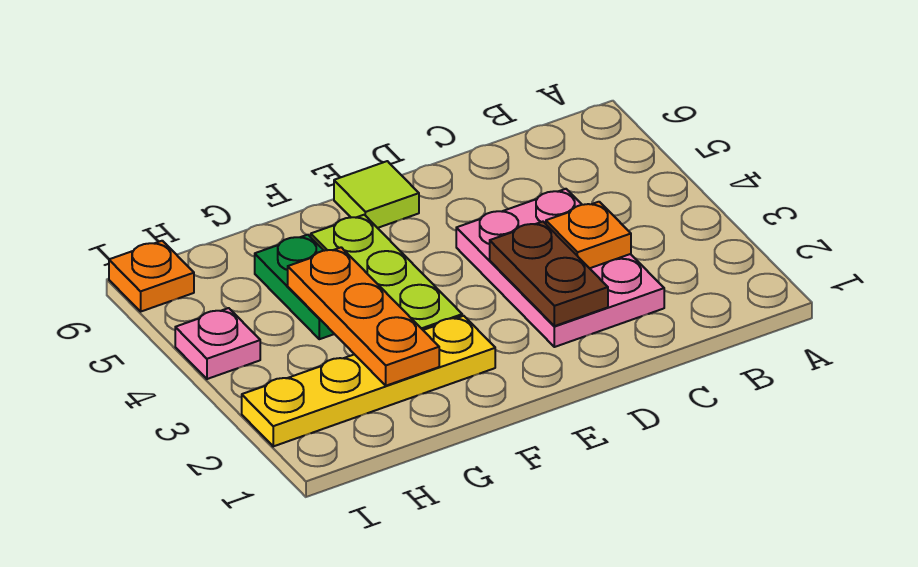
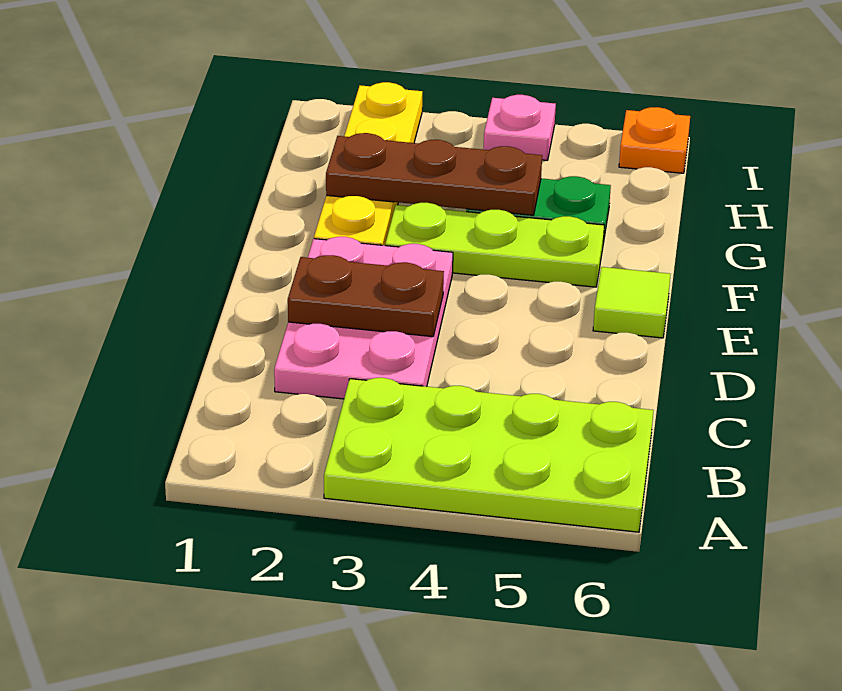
none -> lime 2x4 plate [324,378,653,532]
pink 2x3 plate [456,189,664,347] -> pink 2x3 plate turned to [274,237,453,399]
orange 1x1 plate [546,202,631,268] -> none
orange 1x3 plate [288,247,439,386] -> brown 1x3 plate [326,133,542,215]

